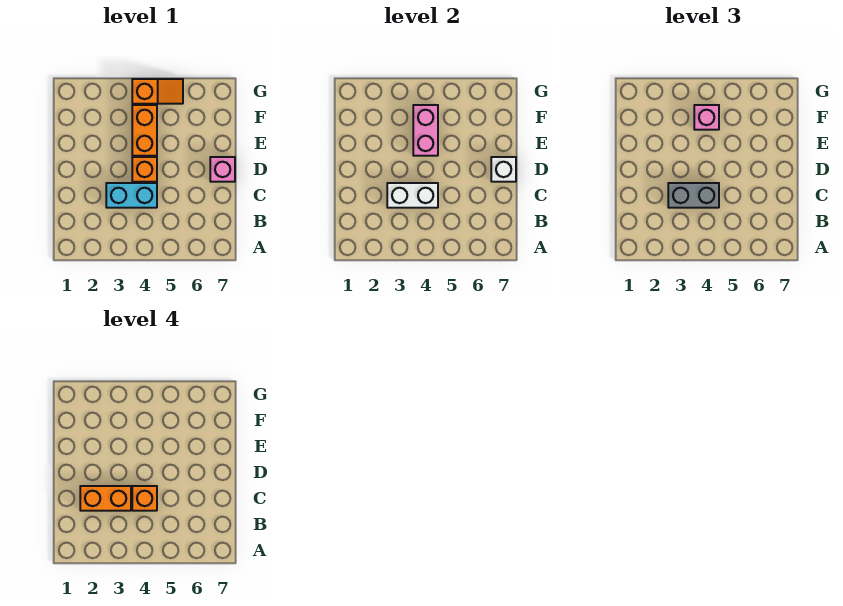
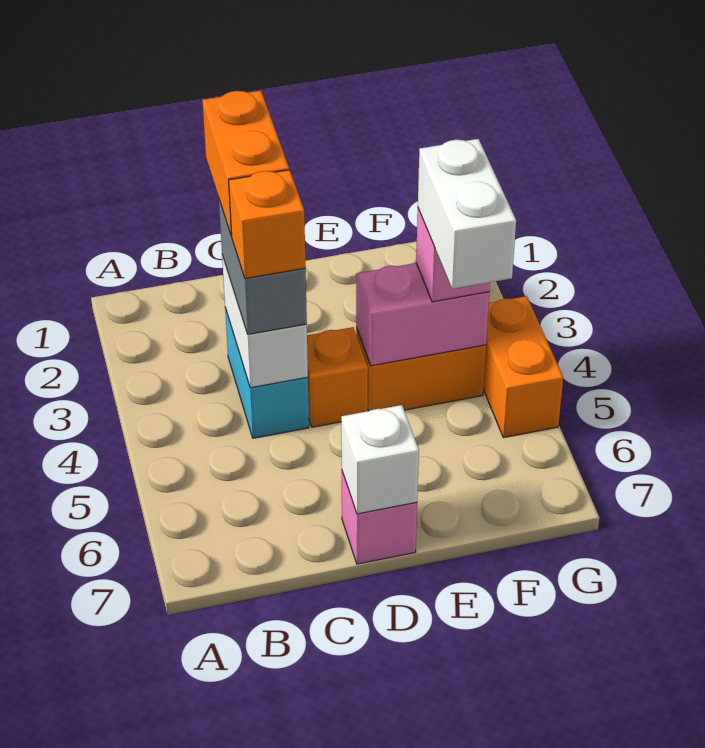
none -> white 1x2 brick [418,139,516,289]
orange 1x2 slope [132,79,183,104] -> orange 1x2 brick [483,296,563,438]

